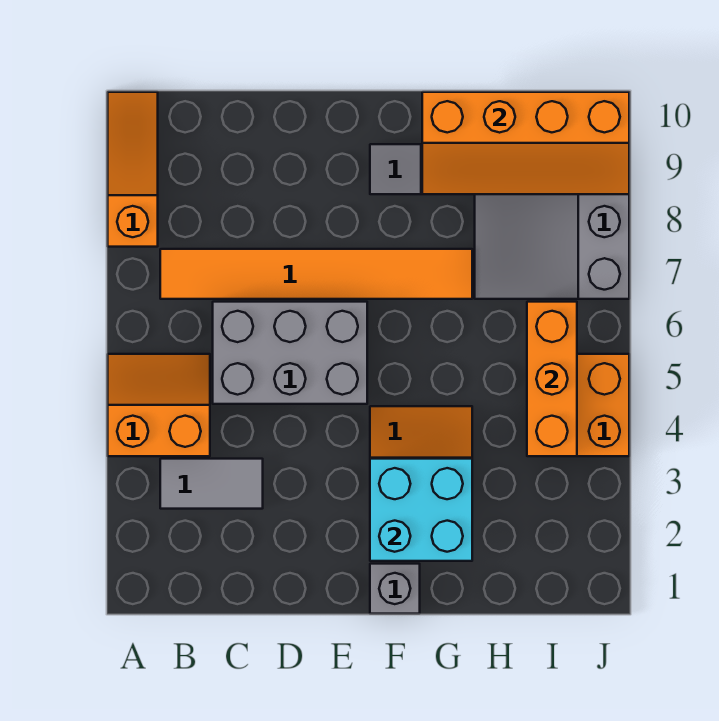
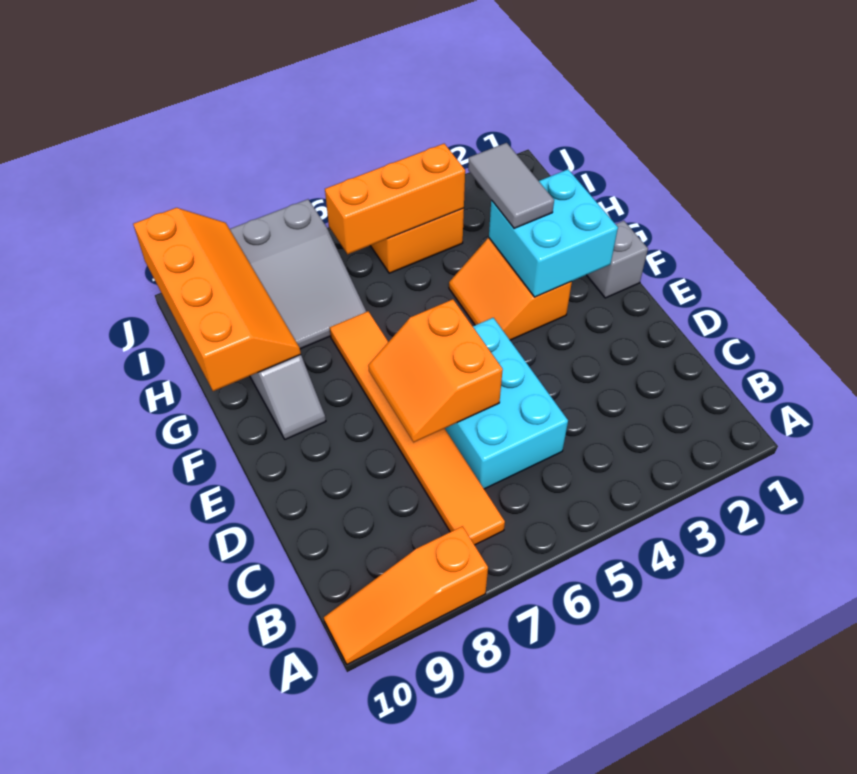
orange 2x2 slope [108,354,210,456] -> orange 2x2 slope moved to [368,299,503,442]
grey 1x2 tile [160,459,263,509] -> grey 1x2 tile moved to [468,143,554,228]
grey 2x3 brick [213,302,367,404] -> cyan 2x3 brick [445,318,568,489]

